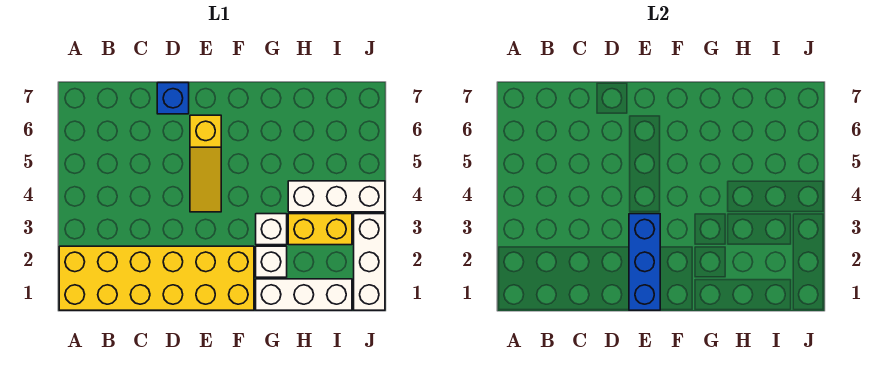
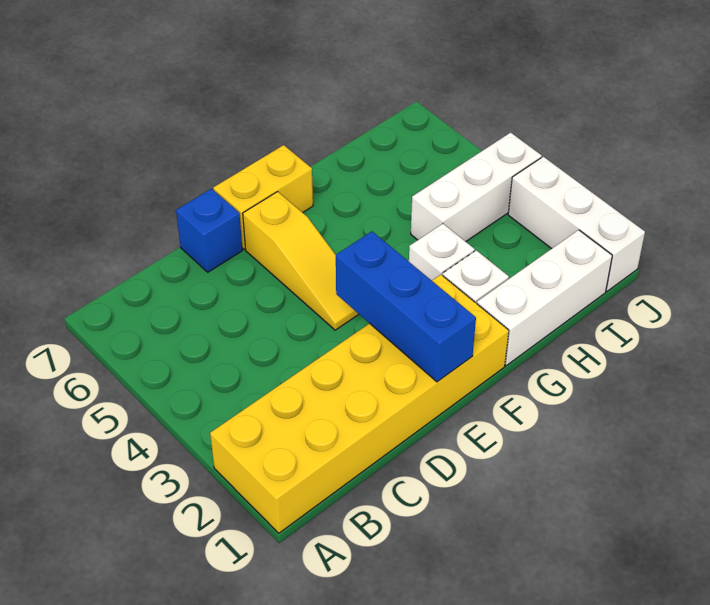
yellow 1x2 brick [288,214,352,245] -> yellow 1x2 brick moved to [213,145,313,249]

